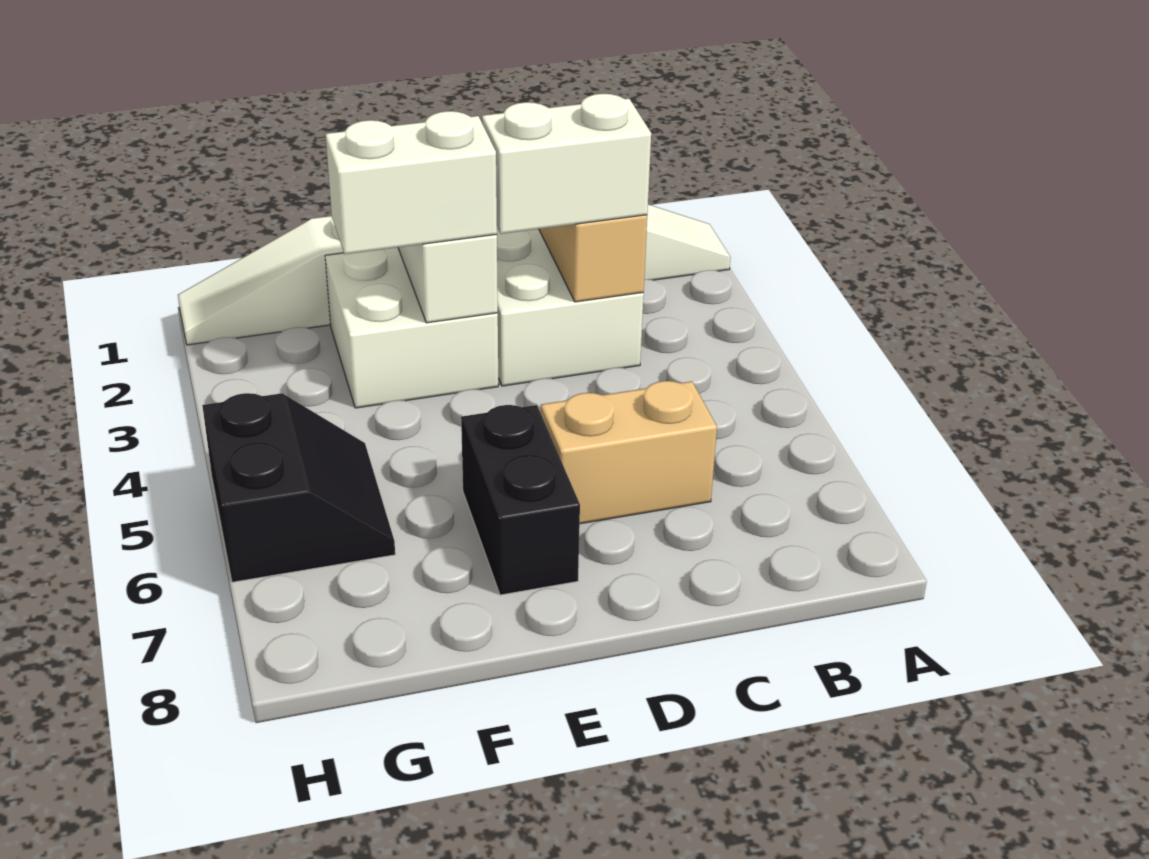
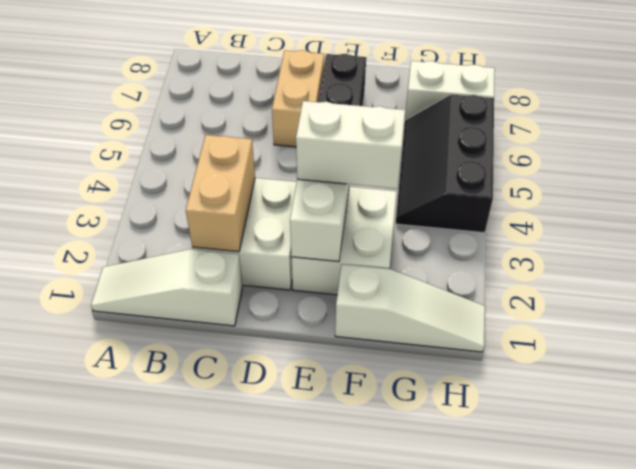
white 1x2 brick [482,94,651,234] -> white 1x2 brick moved to [405,61,495,120]
tan 1x2 brick [541,381,717,524] -> tan 1x2 brick turned to [272,50,324,147]
black 2x2 slope [202,393,395,582] -> black 2x3 slope [396,94,494,233]

